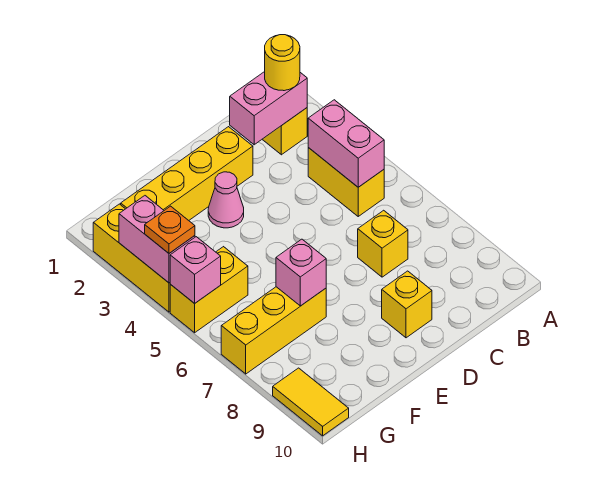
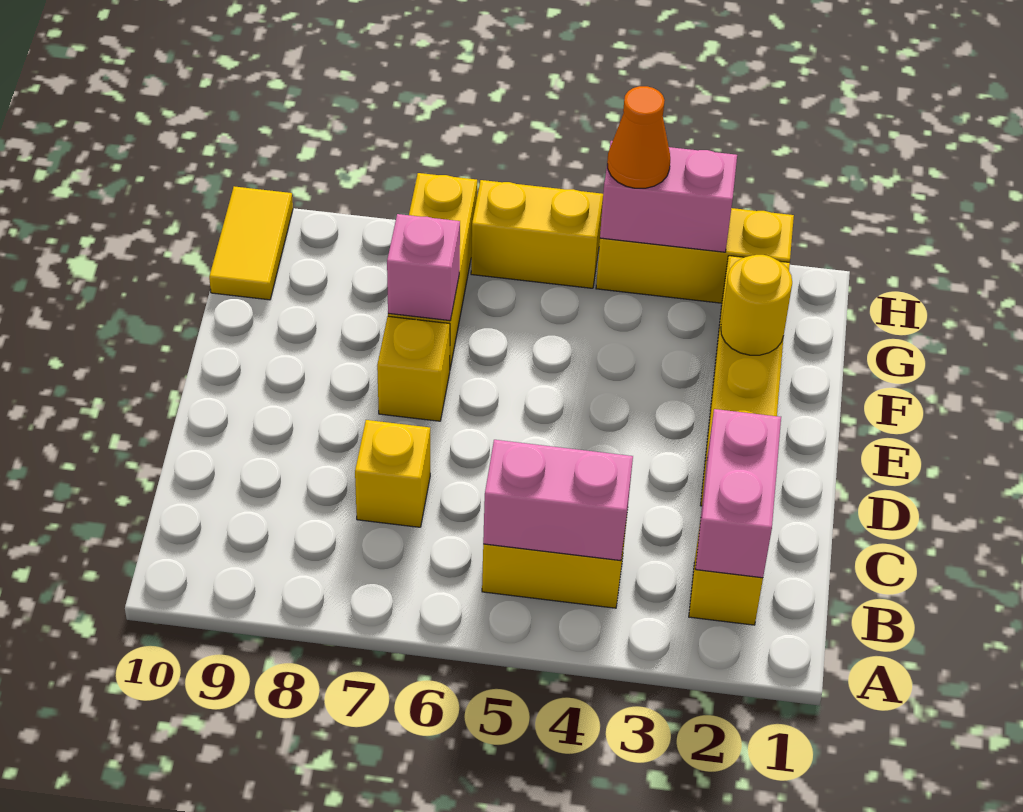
yellow 1x1 round brick [265,35,300,91] -> yellow 1x1 round brick moved to [721,255,792,355]
yellow 1x1 brick [382,271,432,338] -> yellow 1x1 brick moved to [377,316,450,421]
pink 1x1 cone [208,172,244,228] -> none
yellow 1x2 brick [170,247,248,333] -> yellow 1x2 brick turned to [471,180,603,288]
orange 1x1 plate [145,206,195,253] -> orange 1x1 cone [607,86,670,188]
pink 1x1 brick [170,237,221,304] -> none
yellow 1x2 tile [273,368,349,436] -> yellow 1x2 tile turned to [209,186,293,300]

